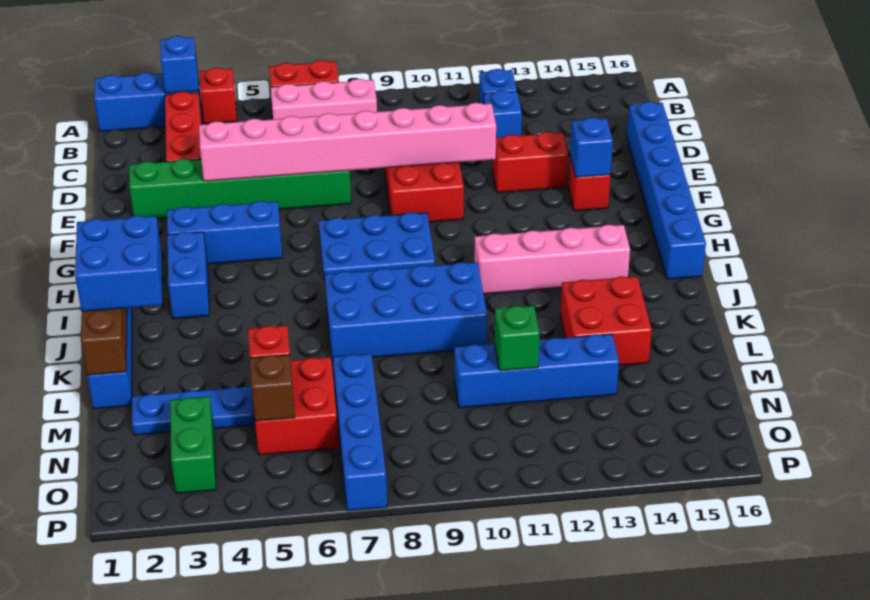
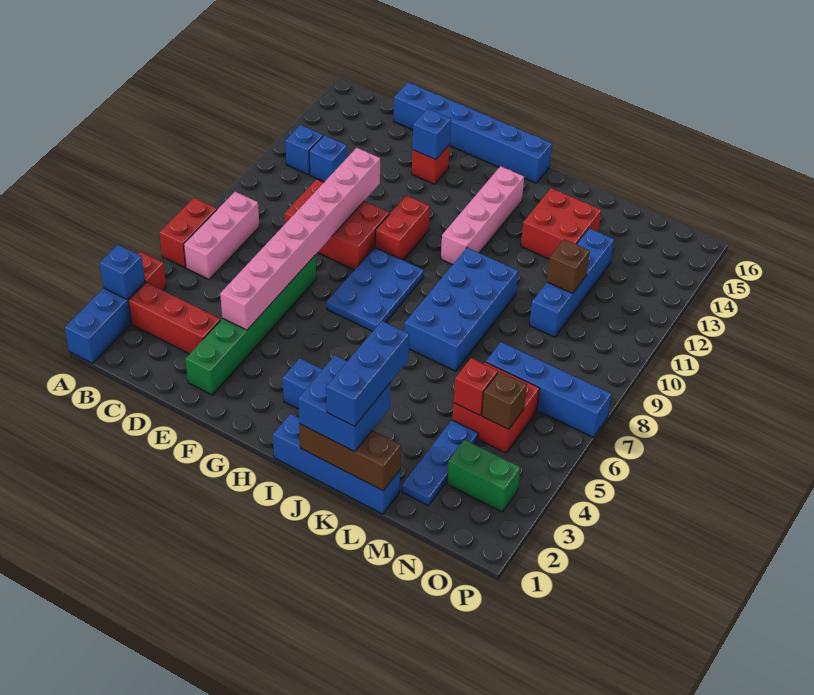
red 1x2 brick [492,132,568,193] -> red 1x2 brick moved to [375,195,430,260]
blue 1x3 brick [167,201,282,264] -> blue 1x3 brick moved to [326,321,409,426]
green 1x1 brick [494,306,540,371] -> brown 1x1 brick [547,239,590,293]

